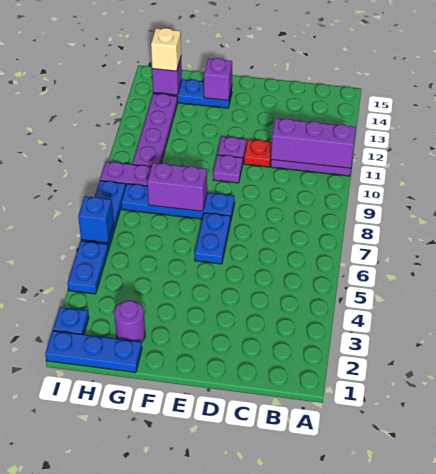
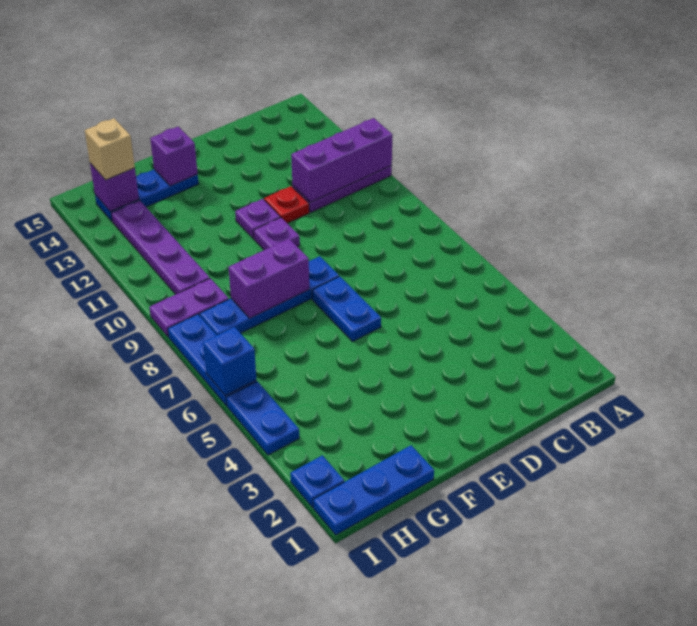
purple 1x1 round brick [114,301,145,342] -> none

